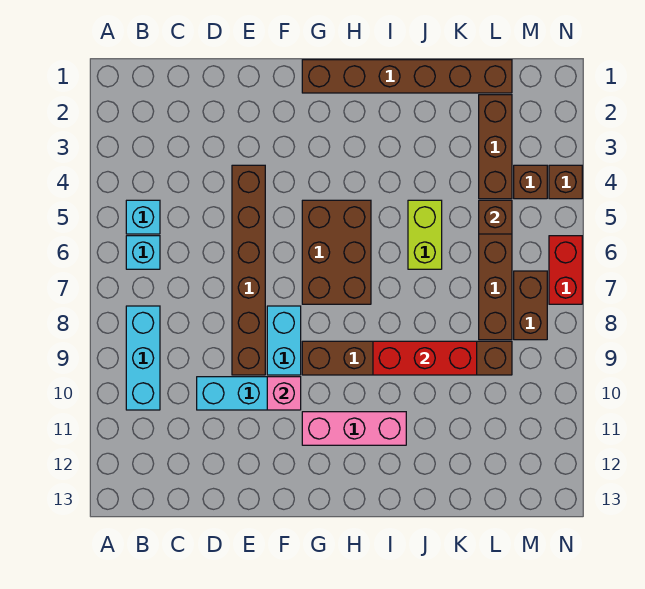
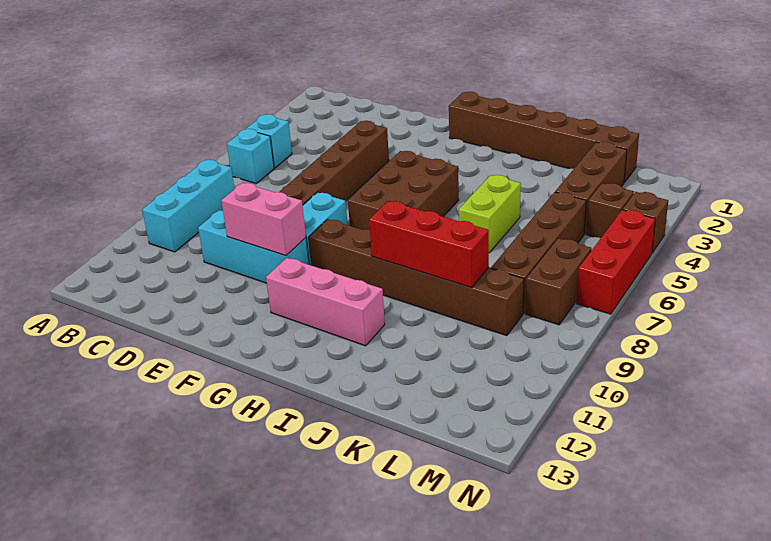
pink 1x1 brick [267,377,301,410] -> pink 1x2 brick [221,183,306,255]
brown 1x1 brick [479,200,512,234] -> none
red 1x2 brick [549,236,582,304] -> red 1x3 brick [577,210,655,314]

